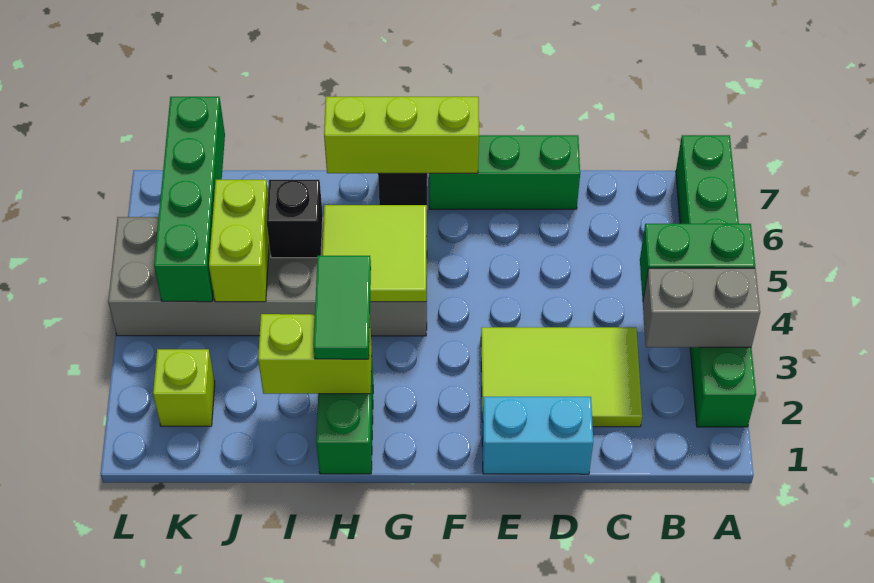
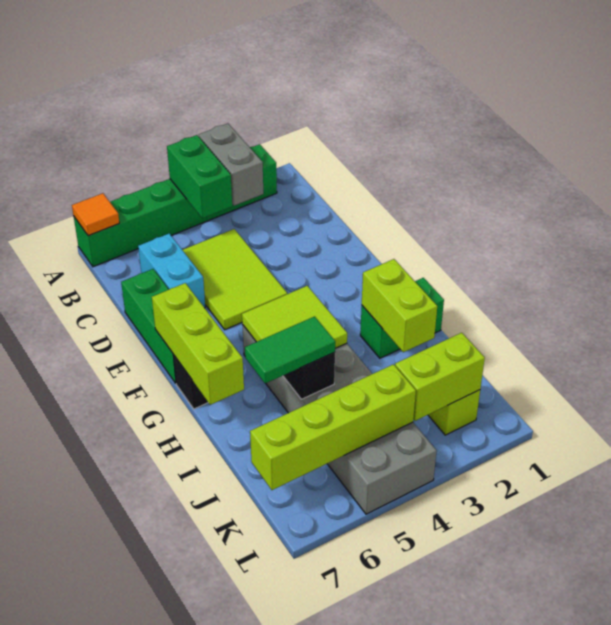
none -> orange 1x1 tile [72,193,119,236]
lime 2x3 tile [481,327,642,427] -> lime 2x3 tile moved to [183,229,287,330]
cyan 1x2 brick [482,397,593,474] -> cyan 1x2 brick moved to [138,234,205,308]
green 1x2 tile [314,256,371,359] -> green 1x2 tile moved to [245,317,335,383]
lime 1x2 brick [209,180,269,302] -> lime 1x2 brick moved to [395,333,485,421]
green 1x4 brick [154,97,225,302] -> lime 1x4 brick [250,364,416,490]

